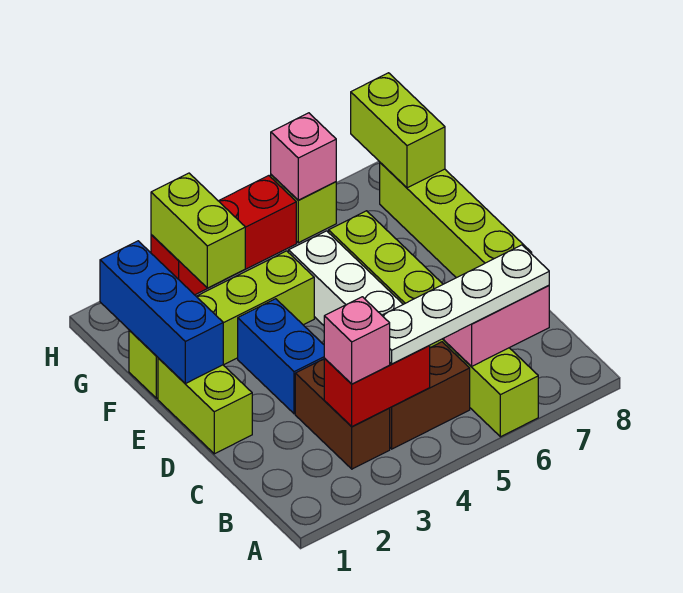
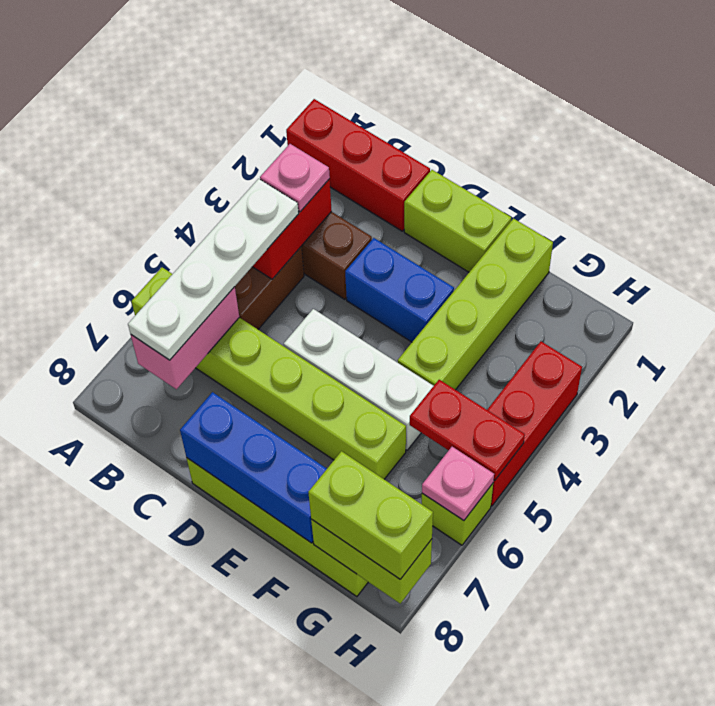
none -> red 1x3 brick [286,99,430,231]
pink 1x1 brick [324,297,390,384] -> pink 1x1 plate [260,144,330,212]
blue 1x3 brick [100,241,223,384] -> blue 1x3 brick moved to [180,392,327,543]
lime 1x2 brick [151,173,245,288] -> lime 1x2 brick moved to [308,451,433,579]
none -> red 1x2 plate [410,380,525,481]
pink 1x1 brick [271,113,336,200] -> pink 1x1 plate [422,447,494,521]

